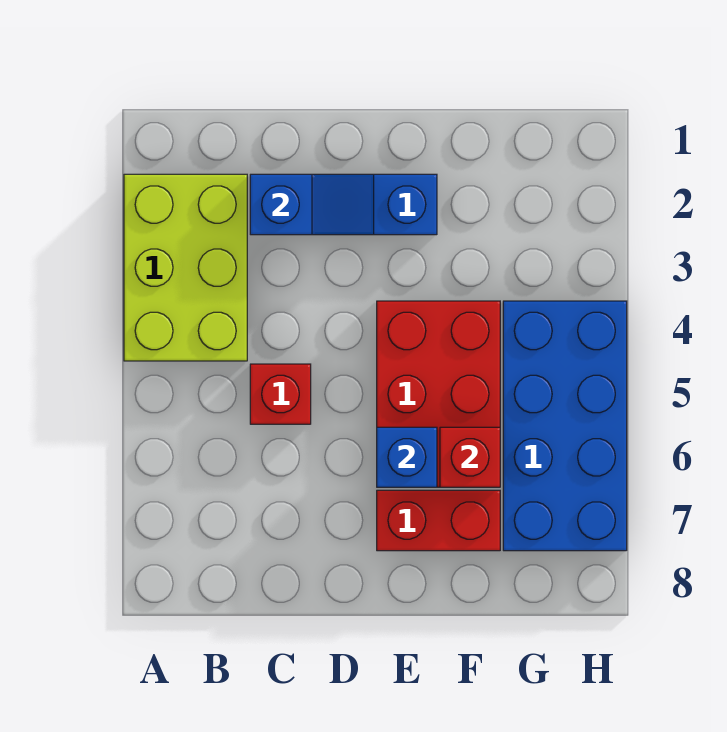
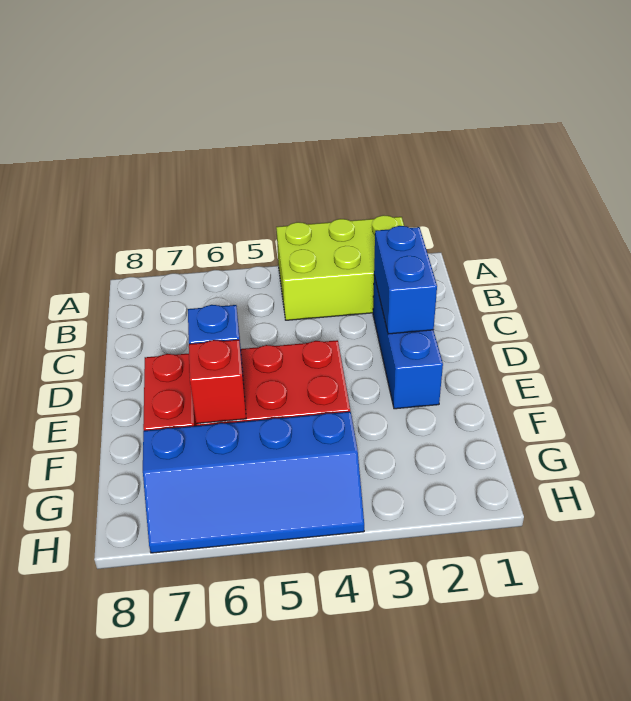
blue 1x2 slope [250,174,374,235] -> blue 1x2 brick [374,226,437,334]
red 1x1 brick [250,364,311,424] -> none
blue 2x4 brick [503,301,627,551] -> blue 2x4 slope [143,412,364,553]

